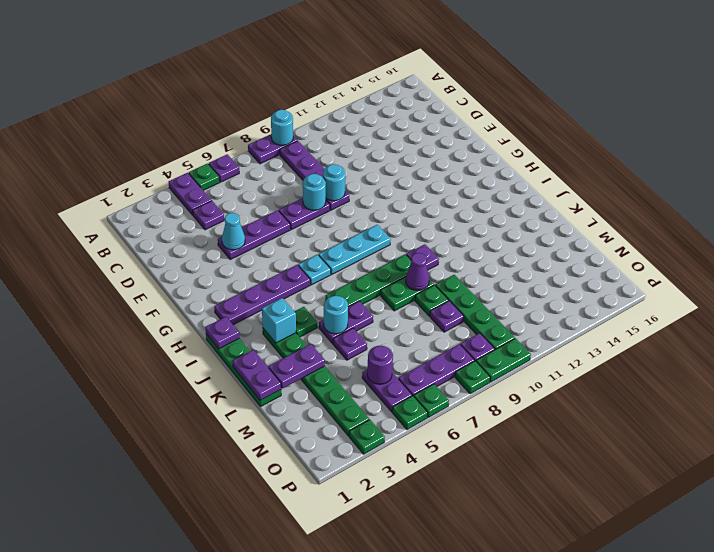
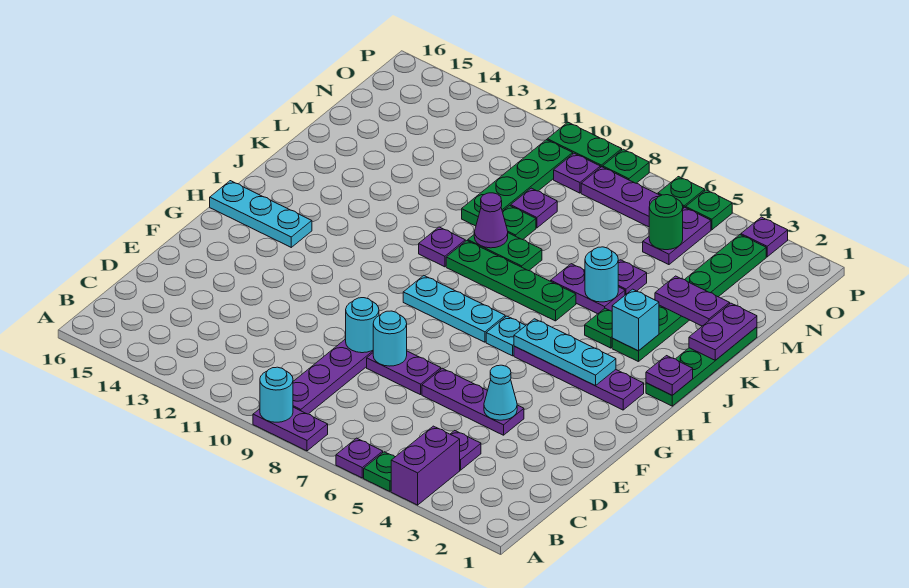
purple 1x2 plate [169,173,212,215] -> purple 1x2 brick [391,426,460,505]
none -> cyan 1x3 plate [514,319,616,386]
none -> cyan 1x3 plate [210,181,312,247]
purple 1x1 round brick [367,346,393,384] -> green 1x1 round brick [649,195,683,250]
green 1x1 plate [349,420,385,454] -> purple 1x1 plate [741,217,788,257]

